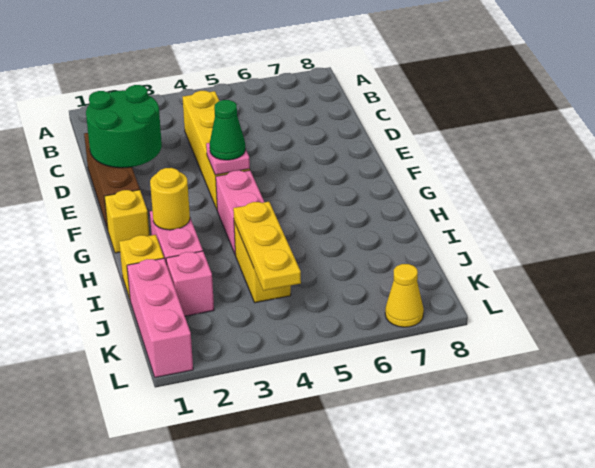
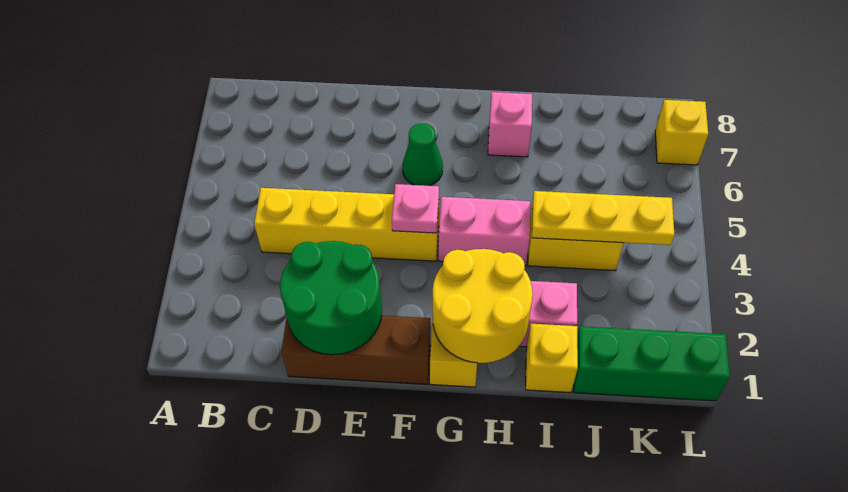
green 1x1 cone [210,100,245,160] -> green 1x1 cone moved to [402,124,443,186]
yellow 1x1 round brick [150,168,190,230] -> yellow 2x2 round brick [433,249,533,363]
pink 1x3 brick [127,258,193,378] -> green 1x3 brick [574,326,730,401]
pink 1x1 brick [166,251,214,316] -> pink 1x1 brick moved to [488,92,532,157]
yellow 1x1 cone [385,264,424,327] -> yellow 1x1 brick [655,100,708,165]

